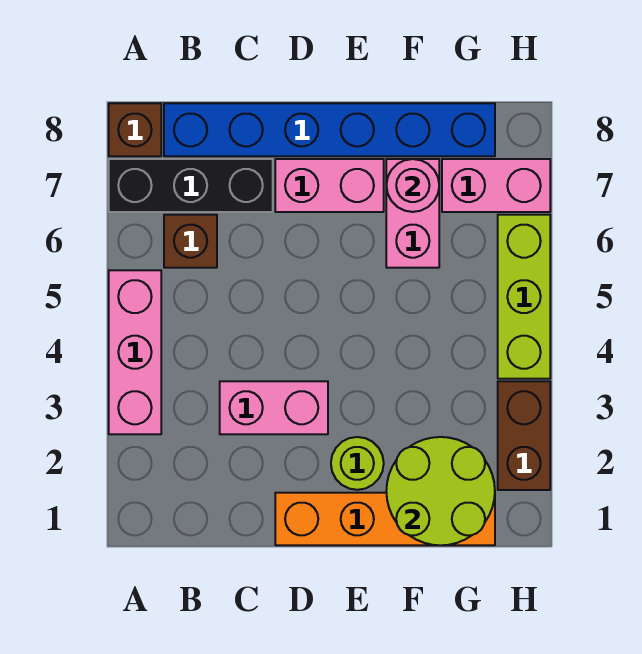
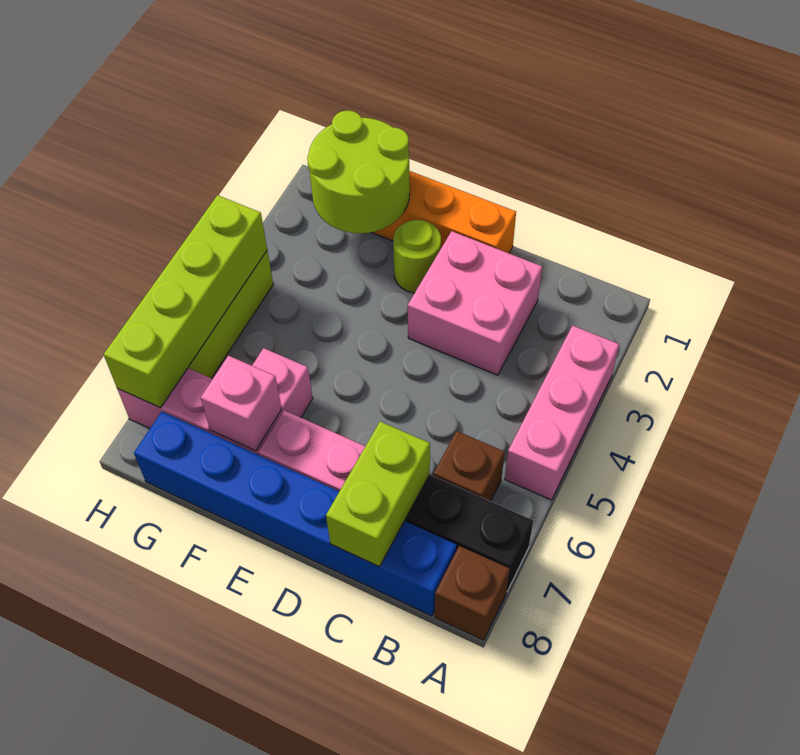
pink 1x2 brick [220,381,328,434] -> pink 2x2 brick [408,231,542,375]
none -> lime 1x2 brick [326,422,430,567]
pink 1x1 round brick [386,159,439,212] -> pink 1x1 brick [201,356,282,451]
brown 1x2 brick [498,381,550,490] -> none
none -> lime 1x4 brick [104,195,267,408]

